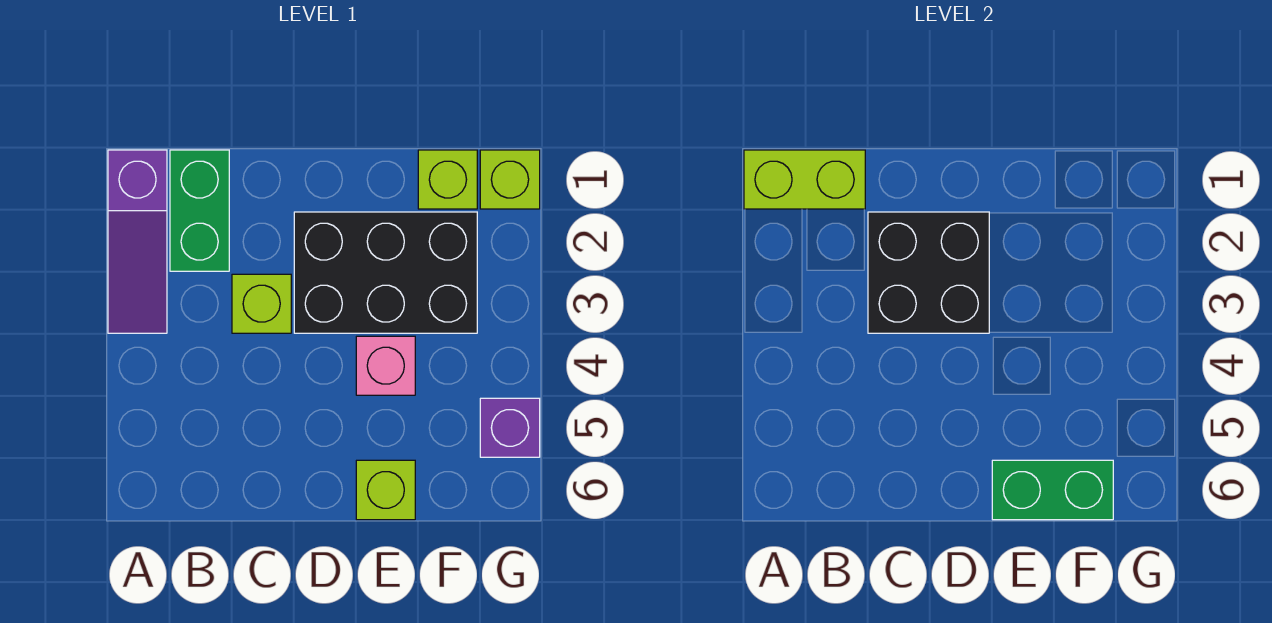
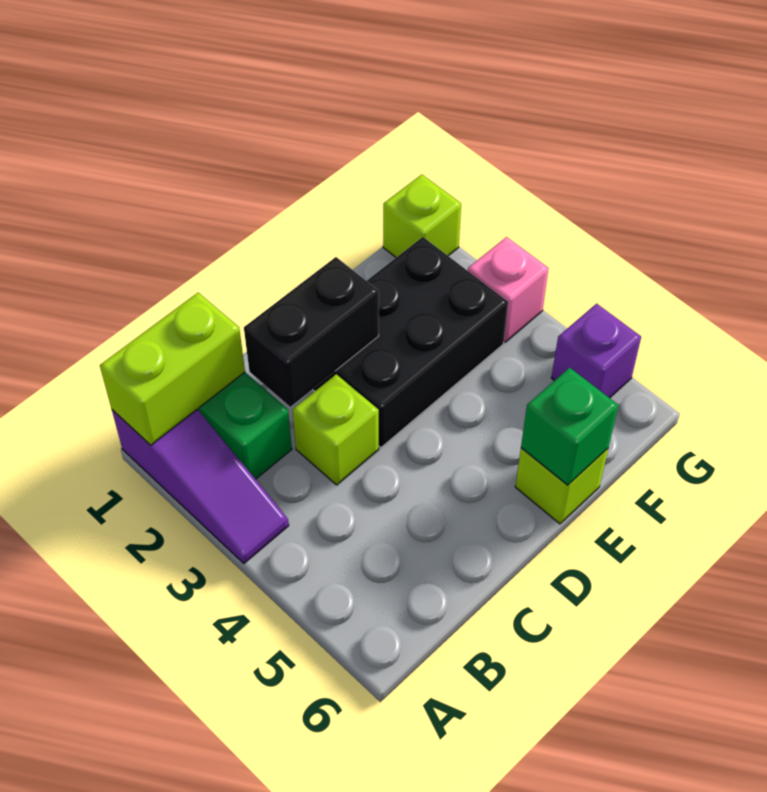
black 2x2 brick [868,212,989,333] -> black 1x2 brick [244,257,379,407]
pink 1x1 brick [356,336,415,395] -> pink 1x1 brick moved to [468,237,549,342]
green 1x2 brick [992,460,1113,520] -> green 1x1 brick [521,368,618,485]
lime 1x1 brick [418,150,477,209] -> none

